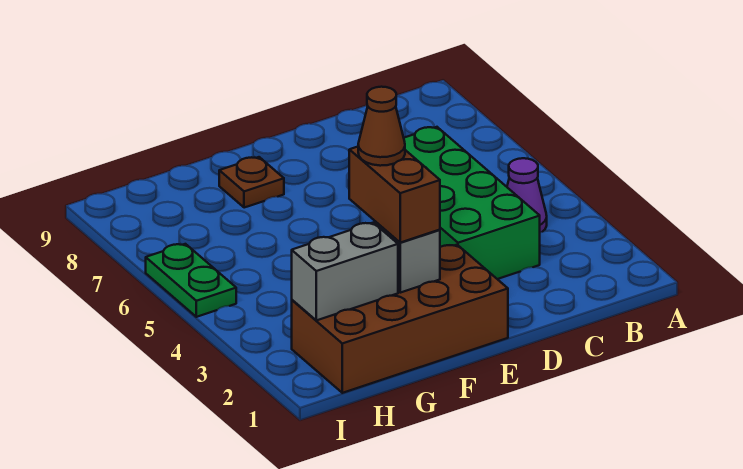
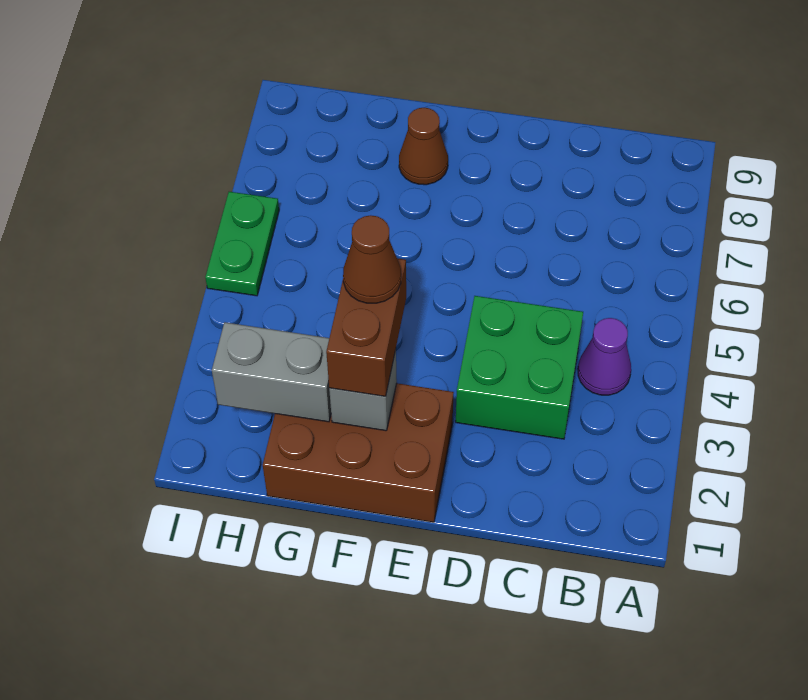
green 2x4 brick [404,127,540,279] -> green 2x2 brick [456,296,583,439]
brown 2x4 brick [292,245,508,393] -> brown 2x3 brick [263,383,454,522]
brown 1x1 plate [219,157,284,208] -> brown 1x1 cone [399,108,448,185]

